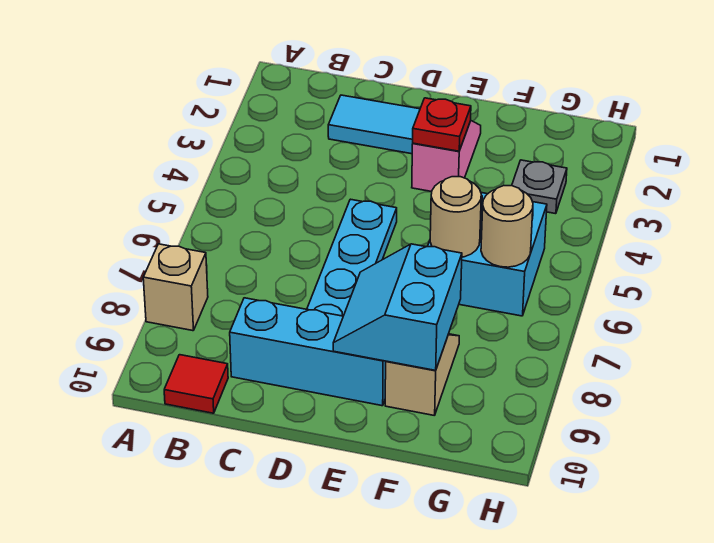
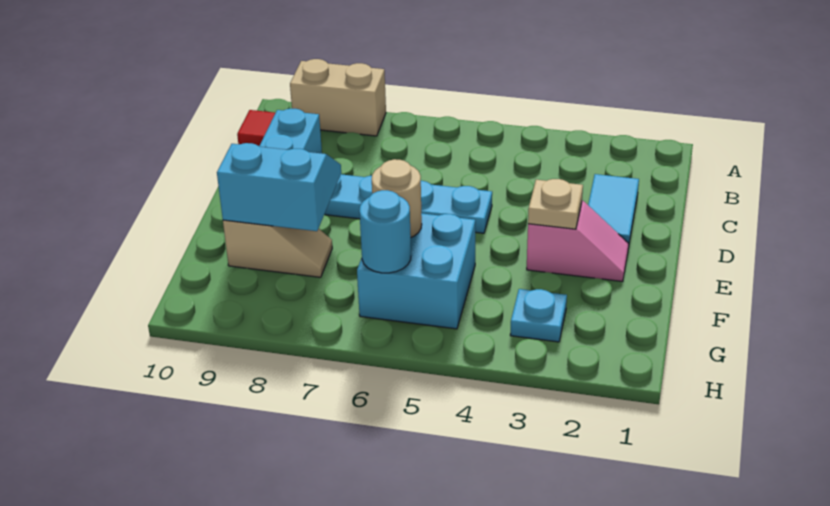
tan 1x1 brick [143,244,208,331] -> tan 1x2 brick [290,59,386,136]
red 1x1 plate [413,98,471,151] -> tan 1x1 plate [528,179,583,229]
grey 1x1 plate [512,160,567,214] -> cyan 1x1 plate [510,289,567,342]
tan 1x1 round brick [481,186,533,267] -> cyan 1x1 round brick [359,190,411,273]

